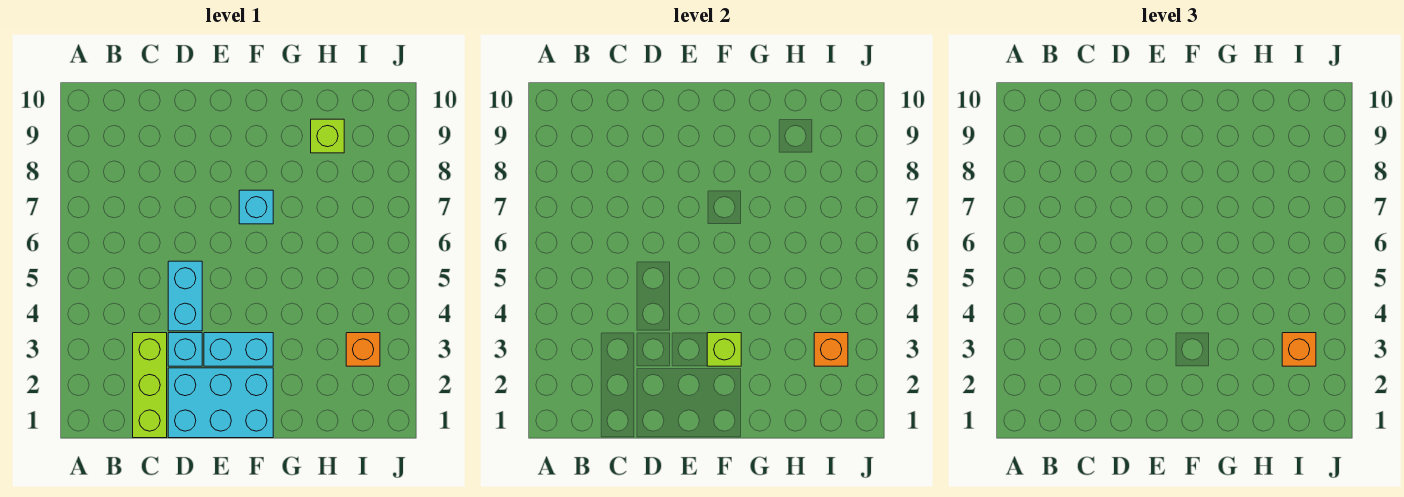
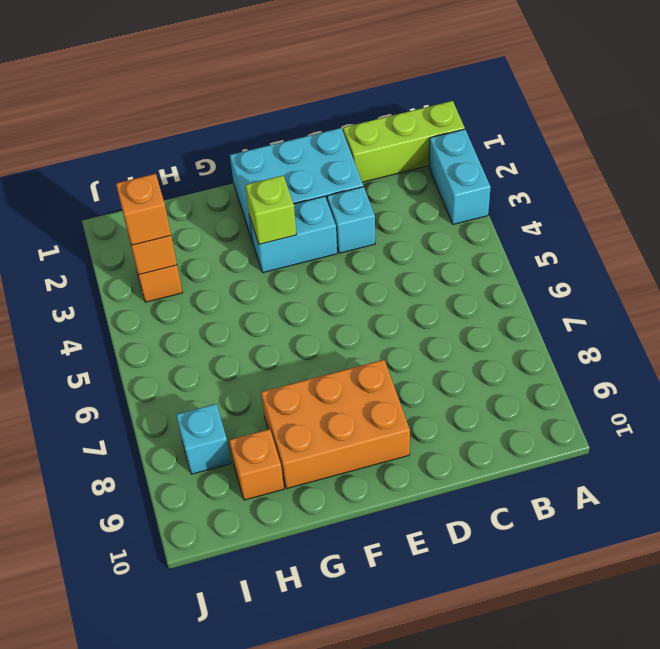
lime 1x3 brick [133,333,167,438] -> lime 1x3 brick turned to [343,101,465,182]
cyan 1x2 brick [168,261,202,331] -> cyan 1x2 brick moved to [429,129,491,224]
none -> orange 2x3 brick [261,360,410,489]
cyan 1x1 brick [239,190,273,224] -> cyan 1x1 brick moved to [176,404,231,474]
lime 1x1 brick [311,119,344,153] -> orange 1x1 brick [229,429,284,500]

